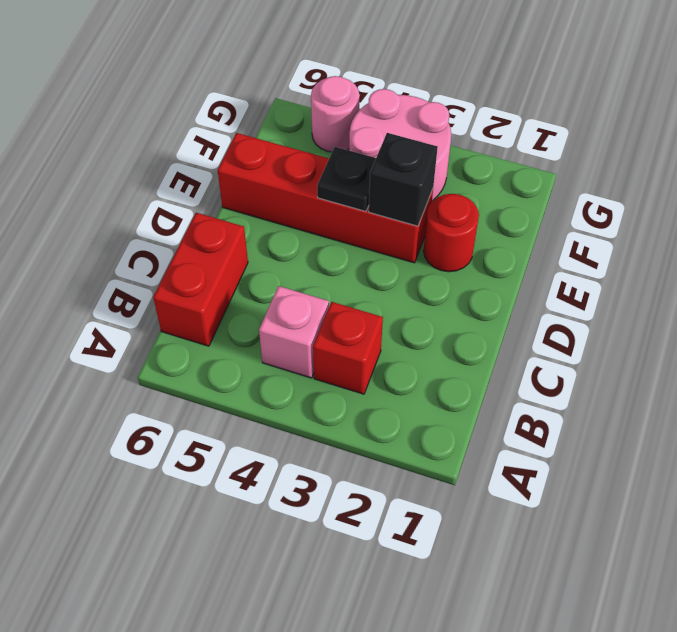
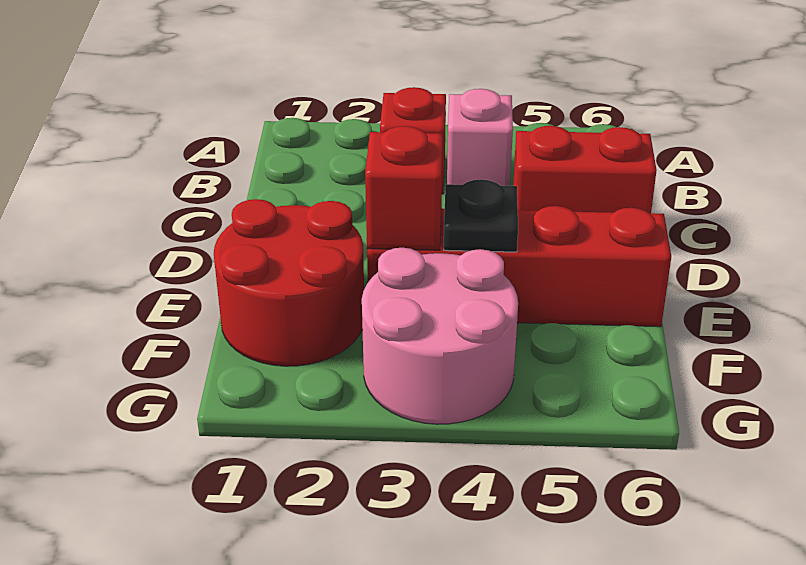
red 1x2 brick [153,213,248,346] -> red 1x2 brick turned to [513,126,657,213]
red 1x1 round brick [423,194,479,272] -> red 2x2 round brick [214,199,364,366]
black 1x1 brick [369,133,438,226] -> red 1x1 brick [365,126,443,250]
pink 1x1 round brick [311,76,360,152] -> none

